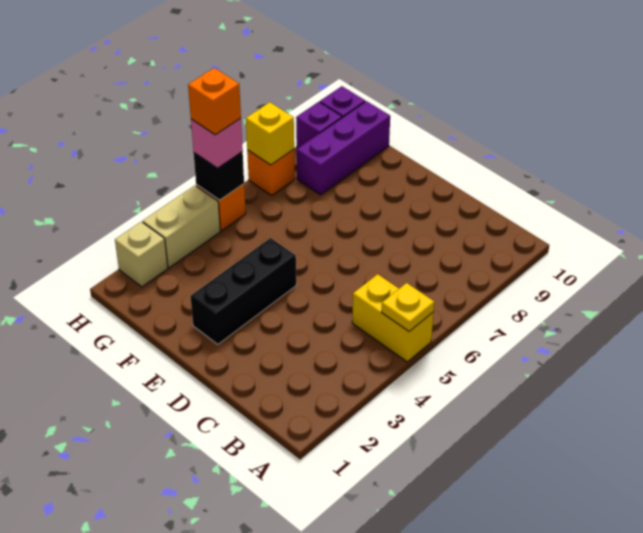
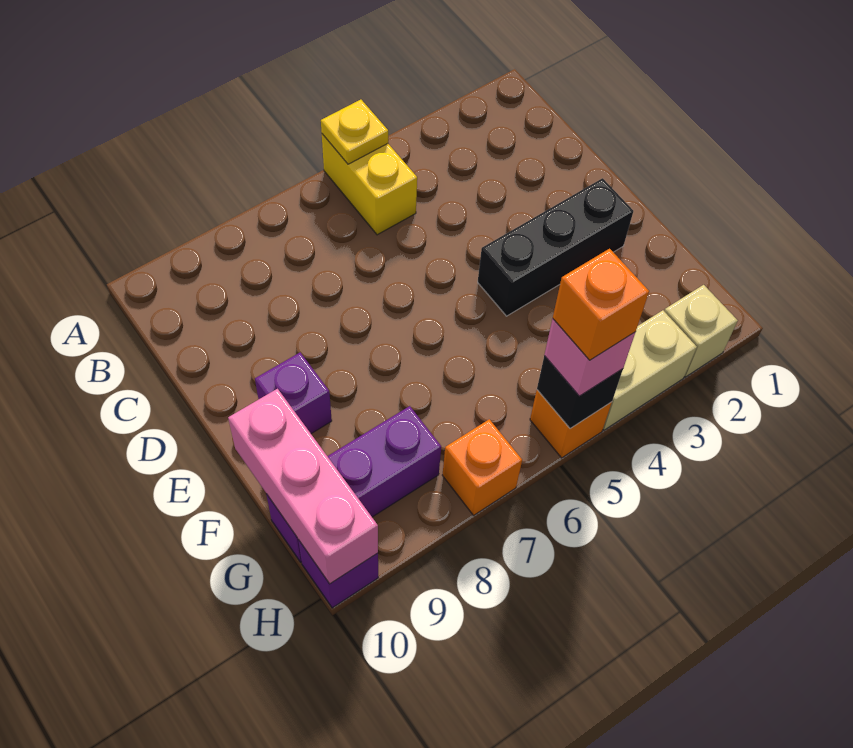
none -> pink 1x3 brick [228,389,378,584]
yellow 1x1 brick [246,102,294,165] -> none
purple 1x1 brick [296,102,342,148] -> purple 1x1 brick moved to [255,353,332,434]

